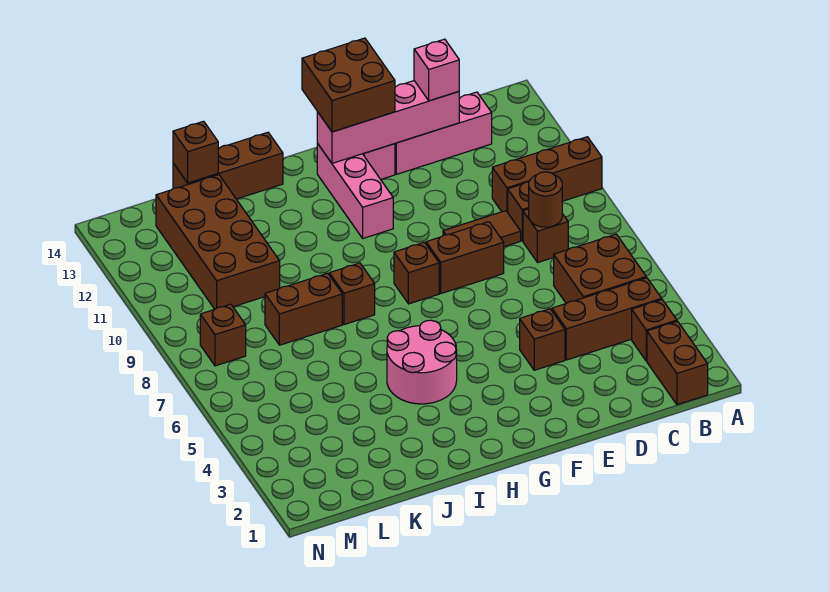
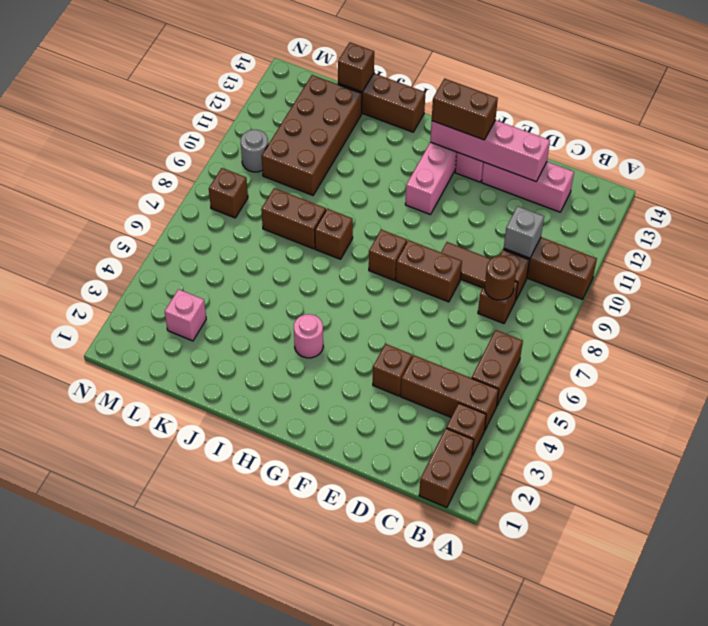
brown 2x2 brick [554,234,646,303] -> brown 1x2 brick [472,330,523,405]
none -> grey 1x1 brick [504,206,544,258]
pink 1x1 brick [414,39,459,101] -> pink 1x1 brick moved to [165,289,206,341]
brown 2x2 brick [302,38,395,132] -> brown 1x2 brick [432,78,498,140]
pink 2x2 round brick [387,320,457,404] -> pink 1x1 round brick [294,314,323,358]
none -> grey 1x1 round brick [241,130,268,172]

